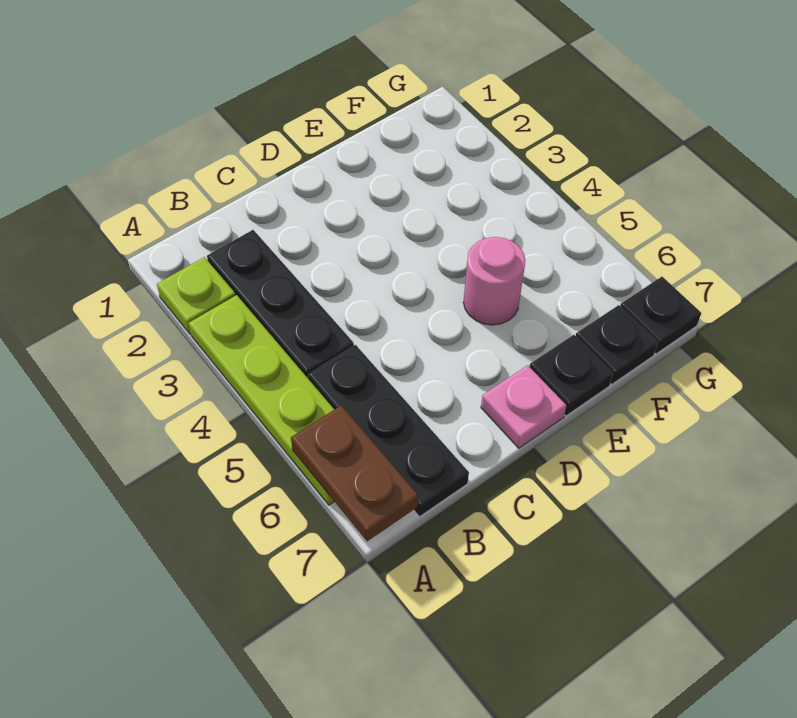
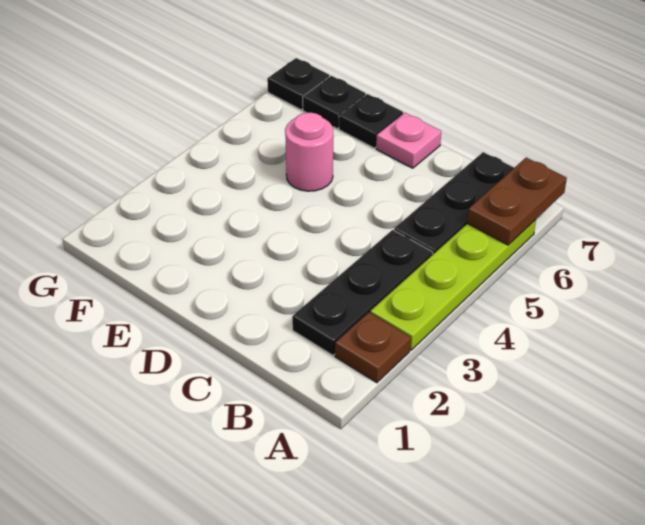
lime 1x1 plate [157,257,236,334] -> brown 1x1 plate [335,312,411,383]

